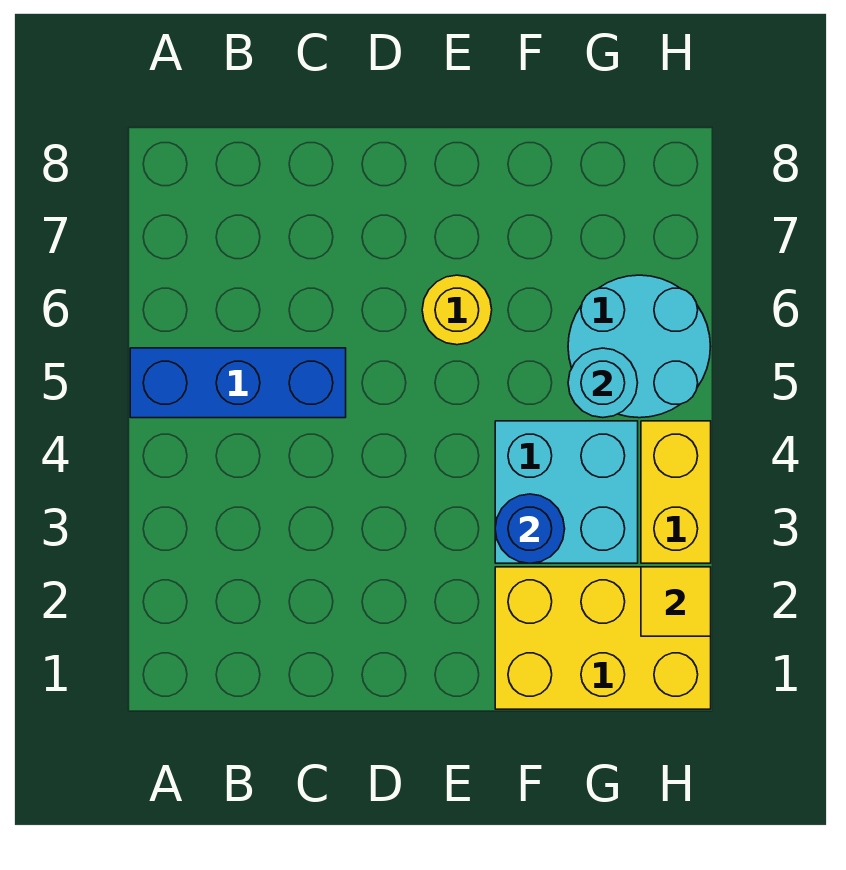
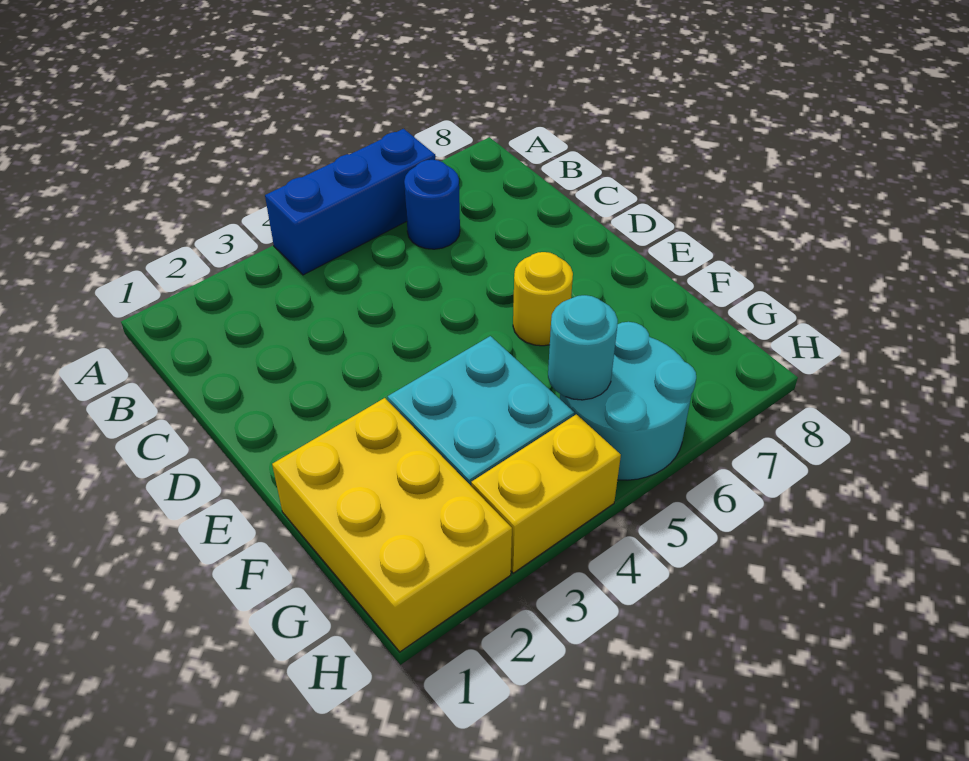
blue 1x3 brick [130,348,346,418] -> blue 1x3 brick turned to [265,129,435,275]
blue 1x1 round brick [495,494,565,563] -> blue 1x1 round brick moved to [404,160,460,249]
yellow 1x1 tile [641,567,711,636] -> none

